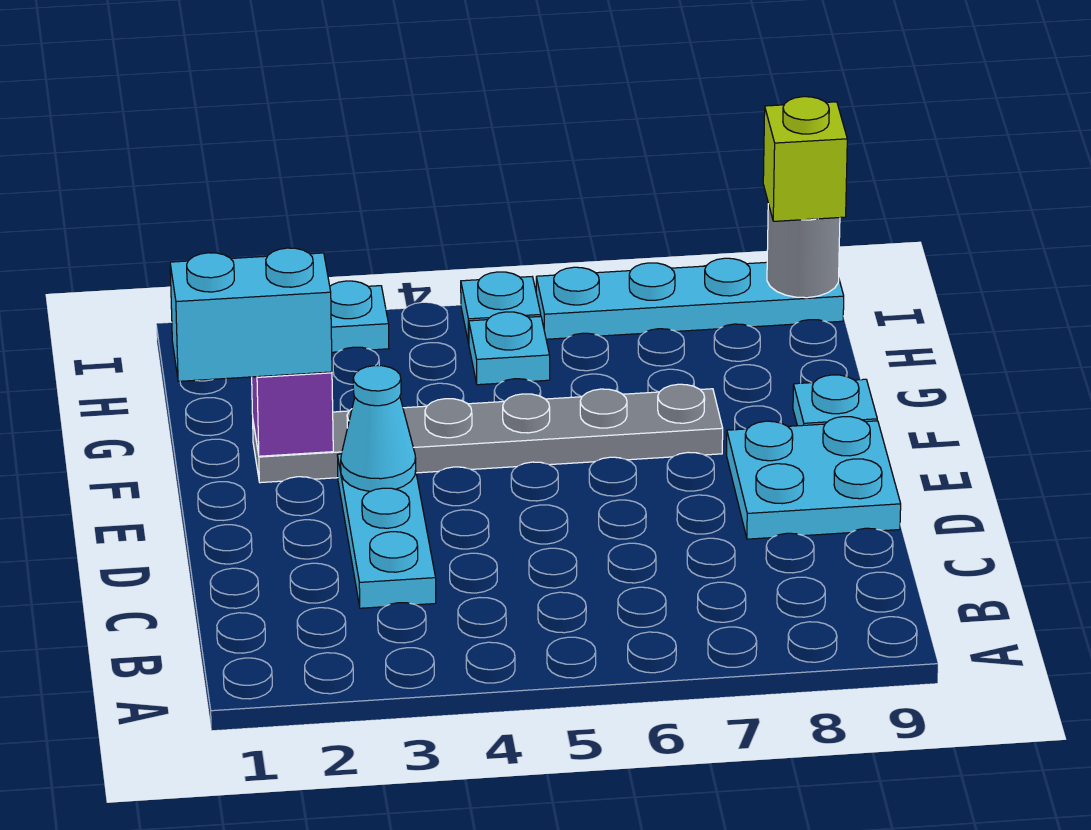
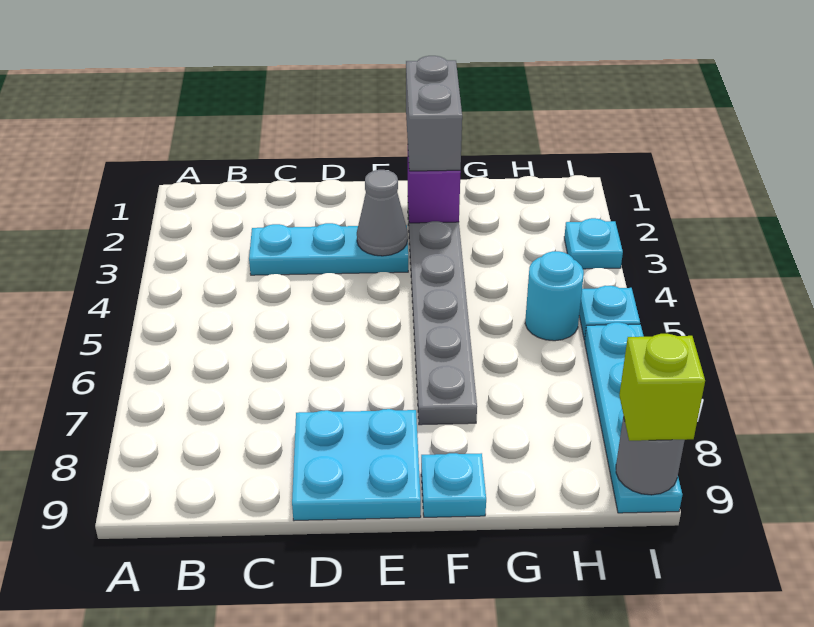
cyan 1x1 cone [341,366,416,491] -> grey 1x1 cone [357,170,408,256]
cyan 1x2 brick [170,248,332,381] -> grey 1x2 brick [406,56,462,171]
cyan 1x1 plate [469,312,550,385] -> cyan 1x1 round brick [525,251,584,341]

